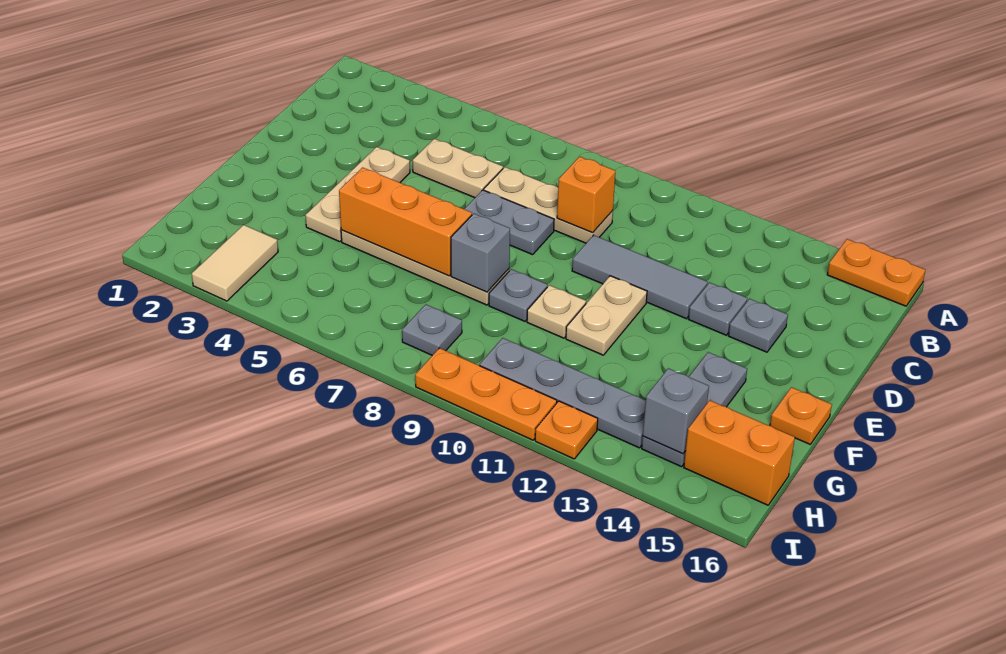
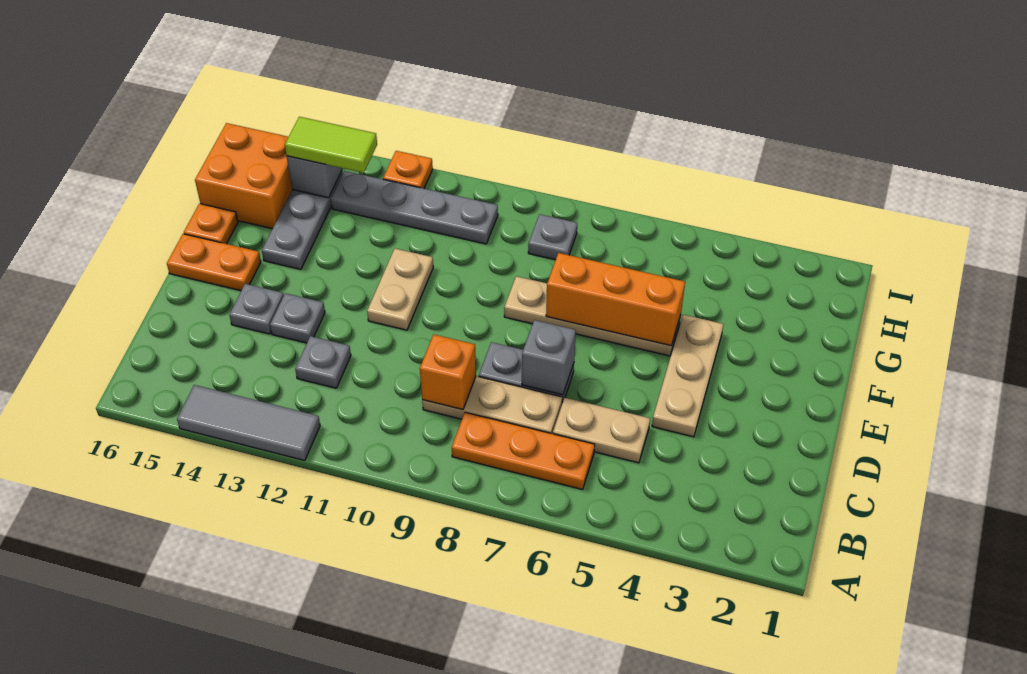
orange 1x2 plate [827,239,925,306] -> orange 1x2 plate moved to [167,234,261,291]
grey 1x3 tile [572,235,708,319] -> grey 1x3 tile moved to [177,385,320,461]
grey 1x1 brick [451,214,510,292] -> grey 1x1 brick moved to [522,320,576,395]
grey 1x1 plate [489,269,547,321] -> grey 1x1 plate moved to [295,336,351,388]
tan 1x1 plate [527,285,586,338] -> none
tan 1x2 tile [192,225,278,301] -> none
none -> lime 1x2 tile [285,117,377,173]
orange 1x2 brick [684,400,795,505] -> orange 2x2 brick [195,123,292,229]
orange 1x3 plate [415,348,557,440] -> orange 1x3 plate moved to [452,412,595,490]

